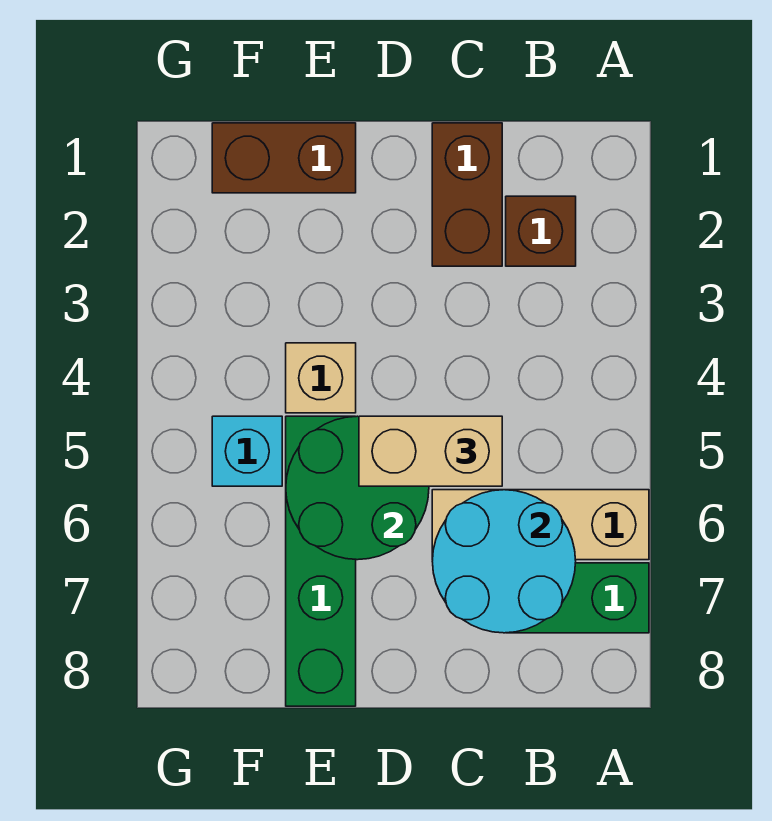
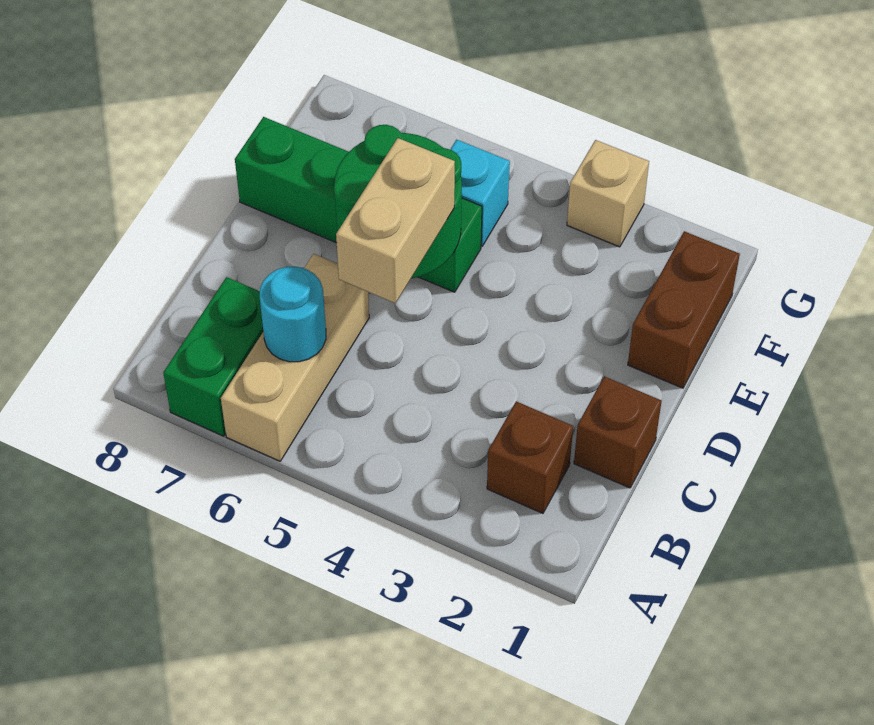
cyan 2x2 round brick [432,490,576,633] -> cyan 1x1 round brick [260,267,326,362]
brown 1x2 brick [432,123,502,266] -> brown 1x1 brick [574,376,662,488]
tan 1x1 brick [286,343,356,413] -> tan 1x1 brick moved to [567,140,649,247]

